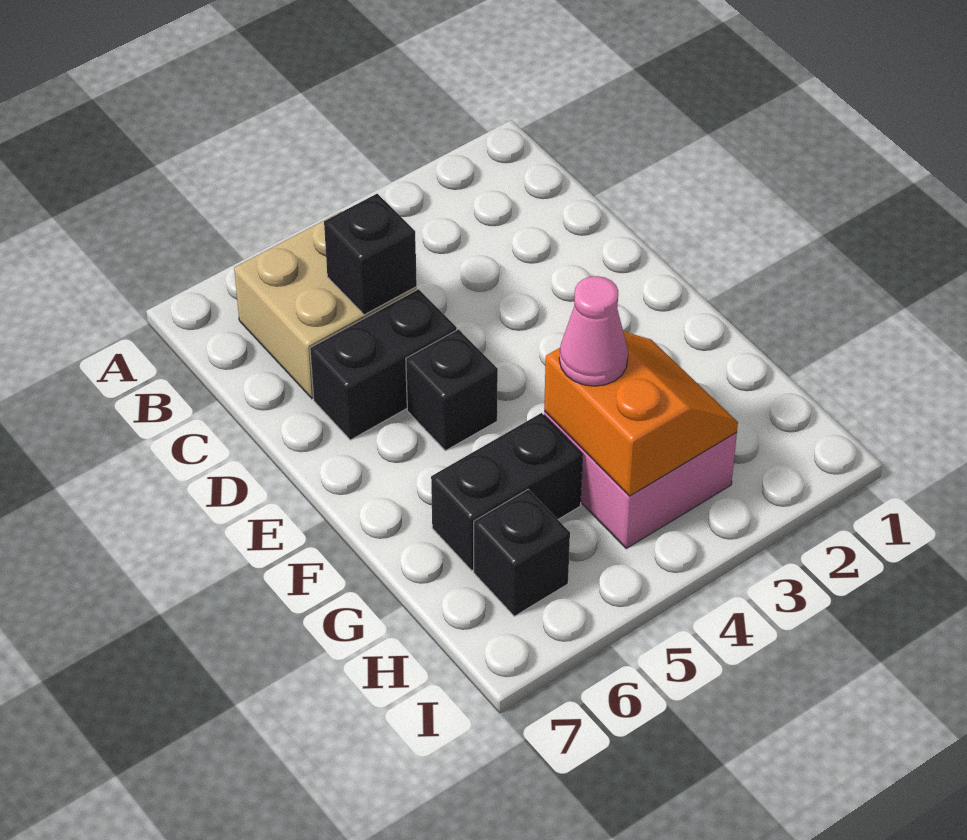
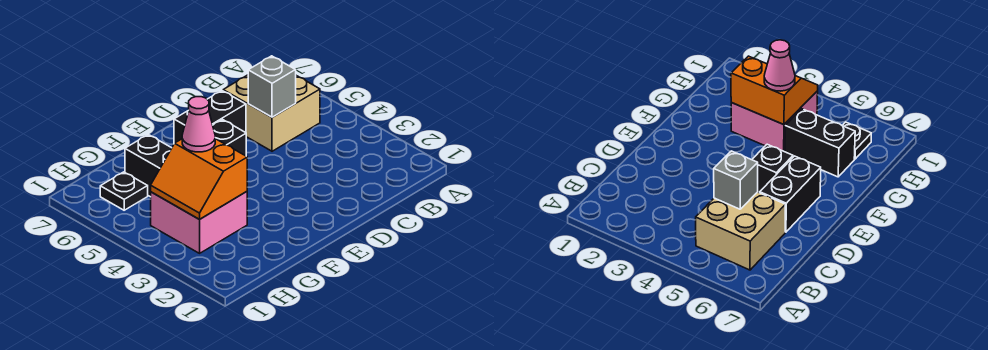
black 1x1 brick [324,194,417,315] -> grey 1x1 brick [248,56,296,117]
black 1x2 brick [310,289,457,440] -> black 1x2 brick turned to [174,91,246,143]
orange 2x2 slope [544,331,738,496] -> orange 2x2 slope turned to [151,139,247,219]
black 1x1 brick [474,489,570,616] -> black 1x1 plate [100,172,148,210]

